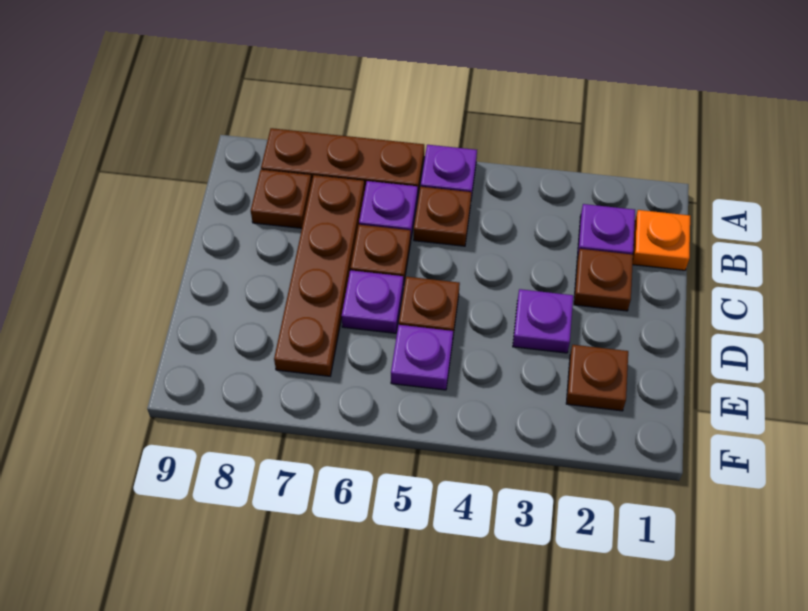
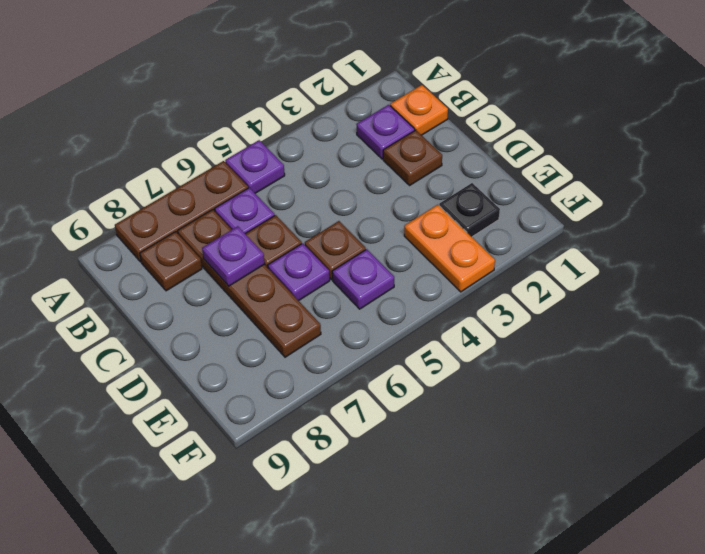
brown 1x1 plate [414,187,472,246] -> none
purple 1x1 plate [513,289,573,353] -> purple 1x1 plate moved to [202,226,265,286]
brown 1x1 plate [566,345,628,411] -> black 1x1 plate [439,183,500,237]
none -> orange 1x2 plate [404,205,495,292]

